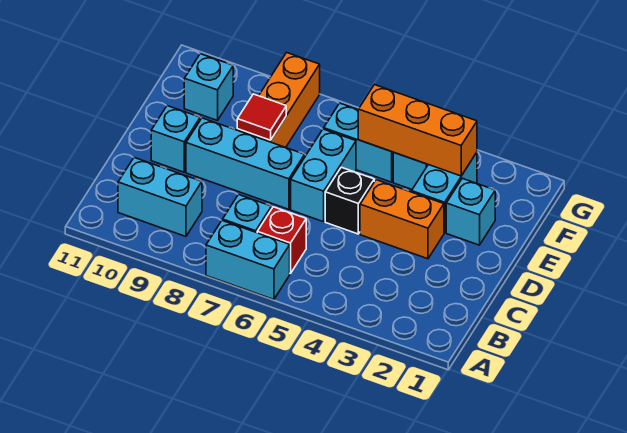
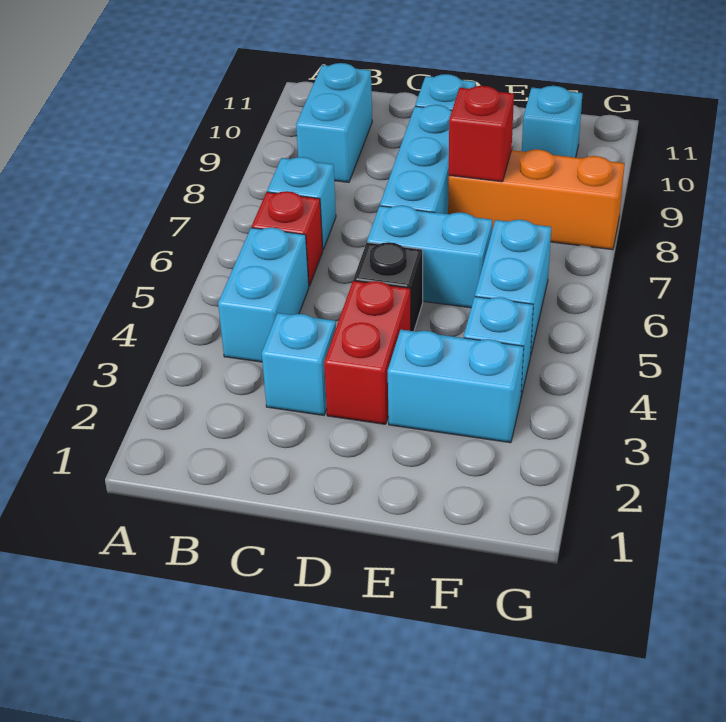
cyan 1x2 brick [206,220,290,300] -> cyan 1x2 brick moved to [218,228,309,362]
orange 1x2 brick [360,180,444,259] -> red 1x2 brick [324,281,411,424]
cyan 1x1 brick [446,178,495,245] -> cyan 1x1 brick moved to [262,313,336,415]
red 1x1 tile [237,94,286,140] -> red 1x1 brick [449,86,514,182]
orange 1x3 brick [358,85,477,176] -> none

